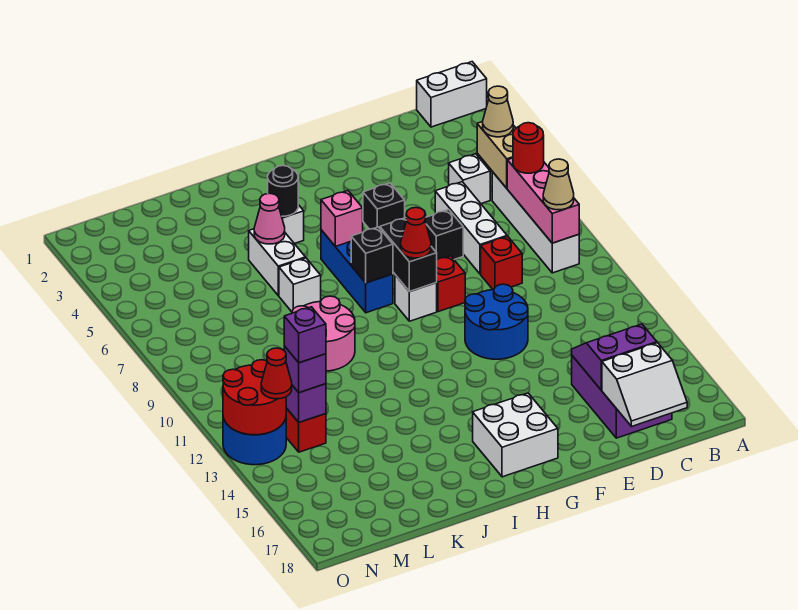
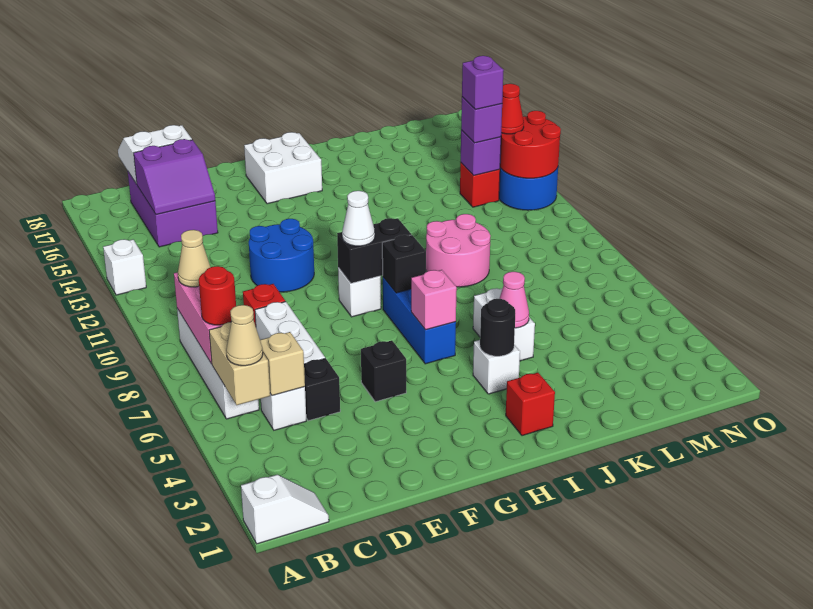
white 1x2 brick [417,62,487,127] -> white 1x2 slope [241,475,329,544]
none -> tan 1x1 brick [260,332,305,395]
black 1x1 brick [425,210,463,260] -> black 1x1 brick moved to [304,358,340,421]
red 1x1 brick [436,256,465,312] -> red 1x1 brick moved to [506,372,555,436]
black 1x2 brick [380,218,437,292] -> black 1x2 brick turned to [337,218,411,283]
red 1x1 cone [401,208,431,258] -> white 1x1 cone [342,191,375,246]
white 1x1 brick [279,258,321,312] -> white 1x1 brick moved to [103,239,146,295]

